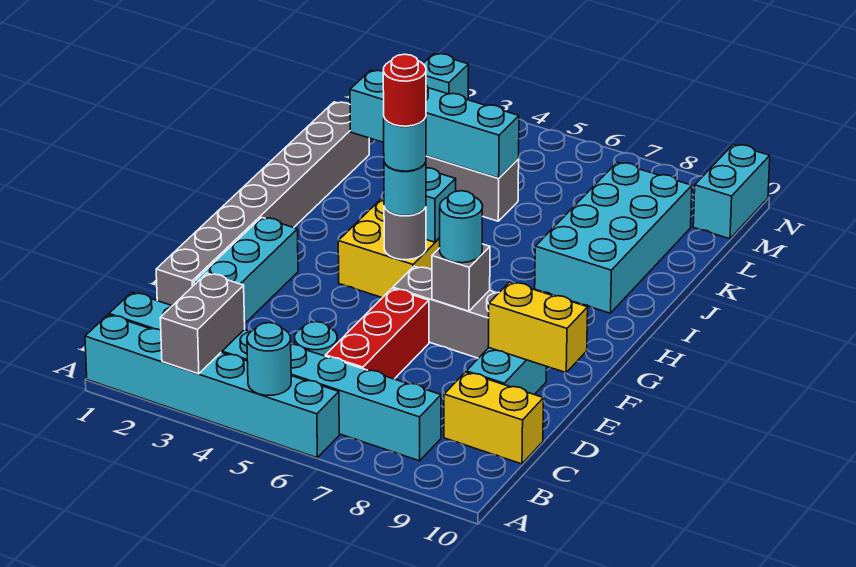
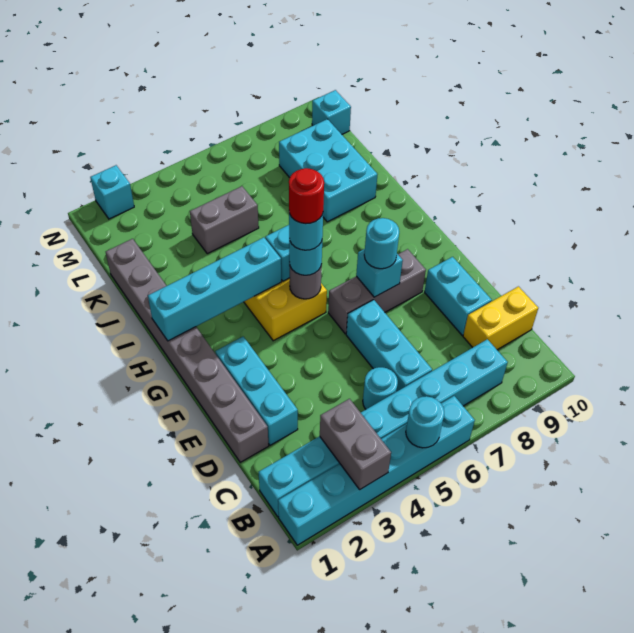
red 1x3 brick [325,288,429,379] -> cyan 1x3 brick [346,300,432,392]
yellow 1x2 brick [488,282,588,373] -> none
grey 1x1 brick [432,244,490,311] -> cyan 1x1 brick [356,249,403,297]
cyan 2x4 brick [535,162,692,313] -> cyan 2x3 brick [279,119,378,222]
cyan 1x4 brick [350,70,519,178] -> cyan 1x4 brick moved to [148,237,281,341]
cyan 1x2 brick [693,144,770,239] -> cyan 1x1 brick [312,90,351,134]

